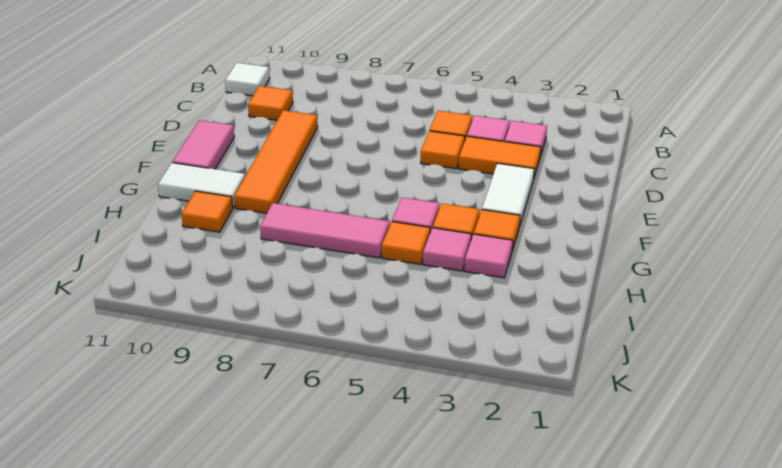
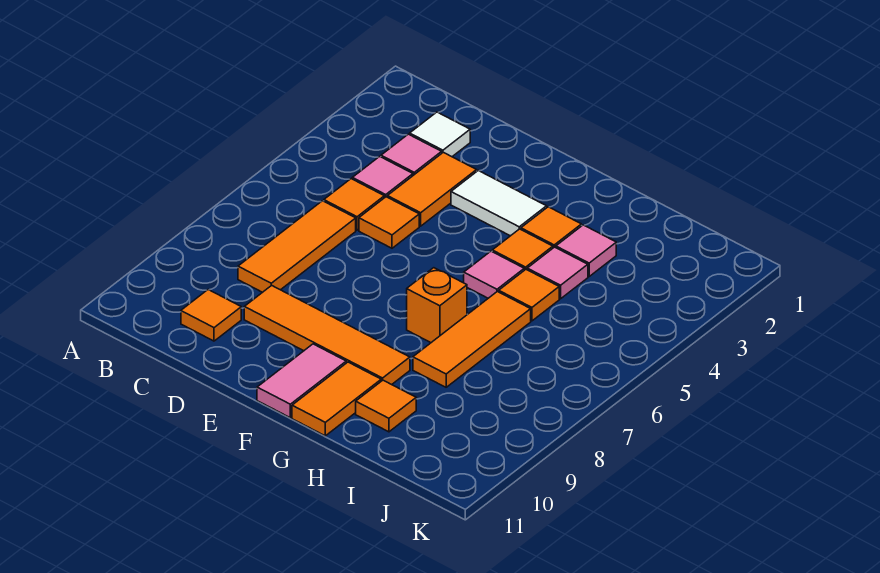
white 1x1 tile [225,63,270,96] -> white 1x1 tile moved to [410,112,470,157]
none -> orange 1x3 tile [238,201,356,292]
pink 1x2 tile [173,120,234,169] -> pink 1x2 tile turned to [257,344,346,418]
none -> orange 1x1 brick [407,268,467,343]
white 1x2 tile [158,163,245,208] -> orange 1x2 tile [292,362,381,436]
pink 1x3 tile [260,203,390,258] -> orange 1x3 tile [413,292,531,387]

